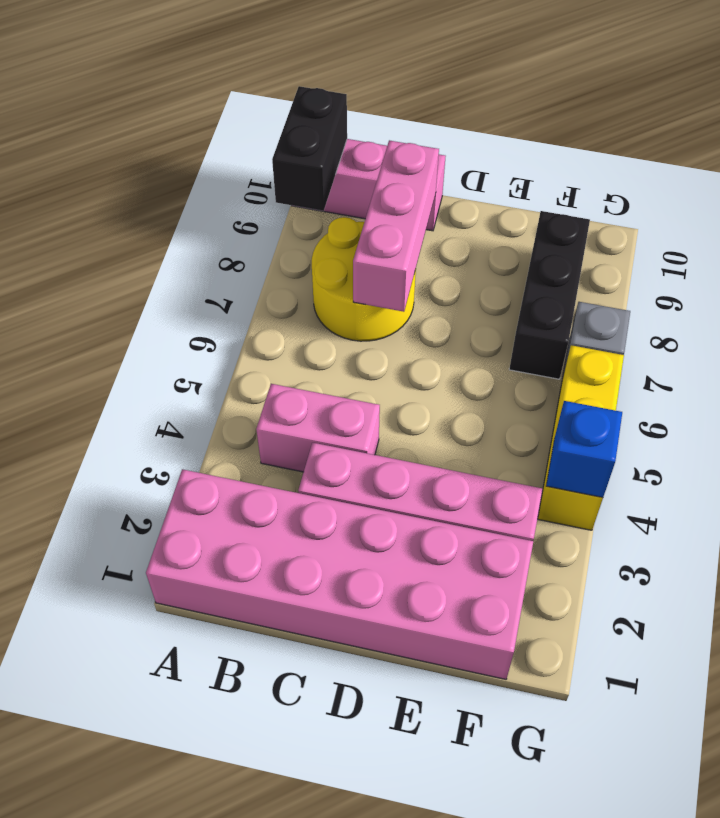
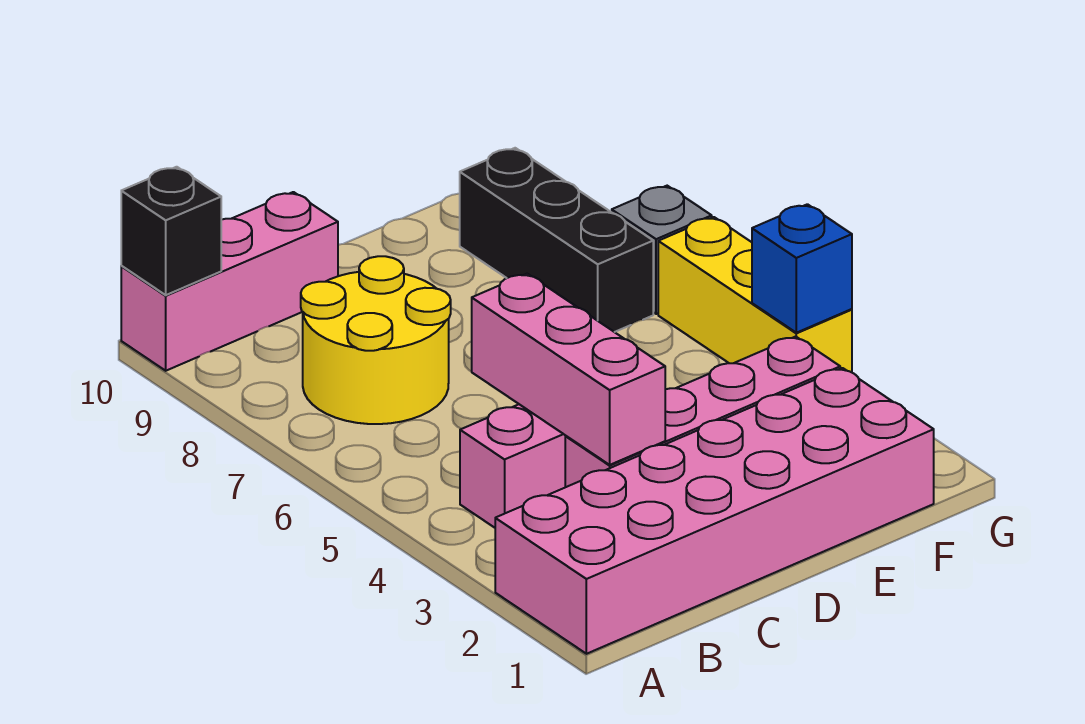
black 1x2 brick [272,86,347,211] -> black 1x1 brick [121,167,221,295]
pink 1x3 brick [353,140,439,312] -> pink 1x3 brick moved to [472,274,665,465]

